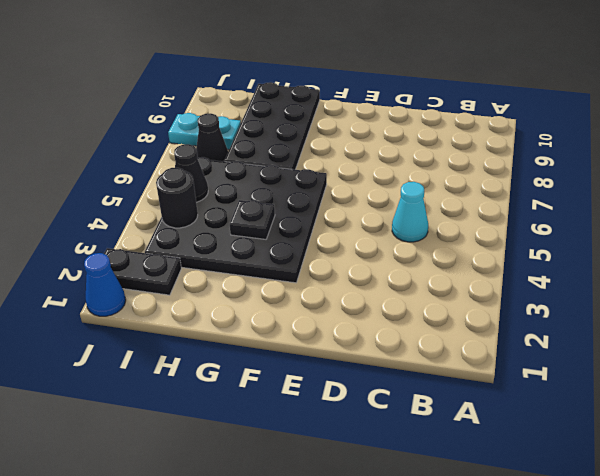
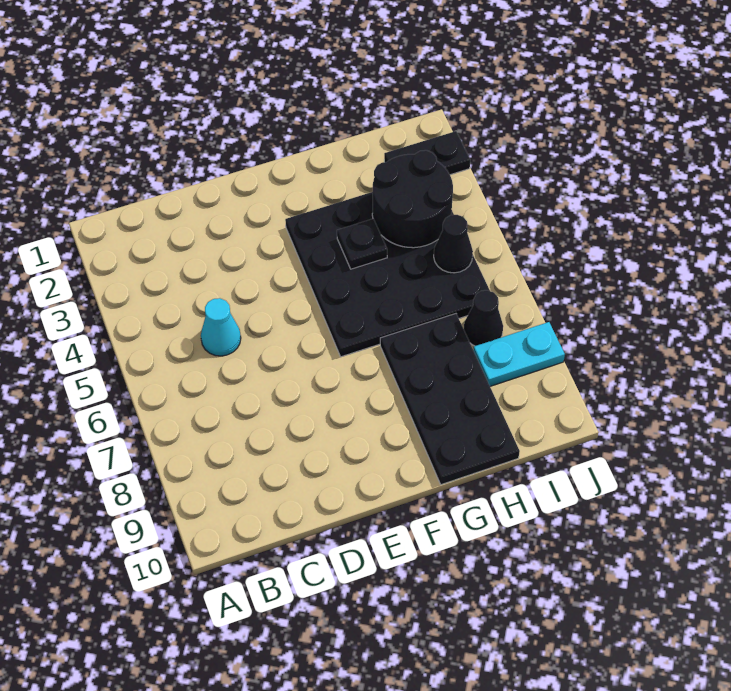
black 1x1 round brick [156,168,198,228] -> black 2x2 round brick [372,150,453,248]
blue 1x1 cone [84,253,126,316] -> none

